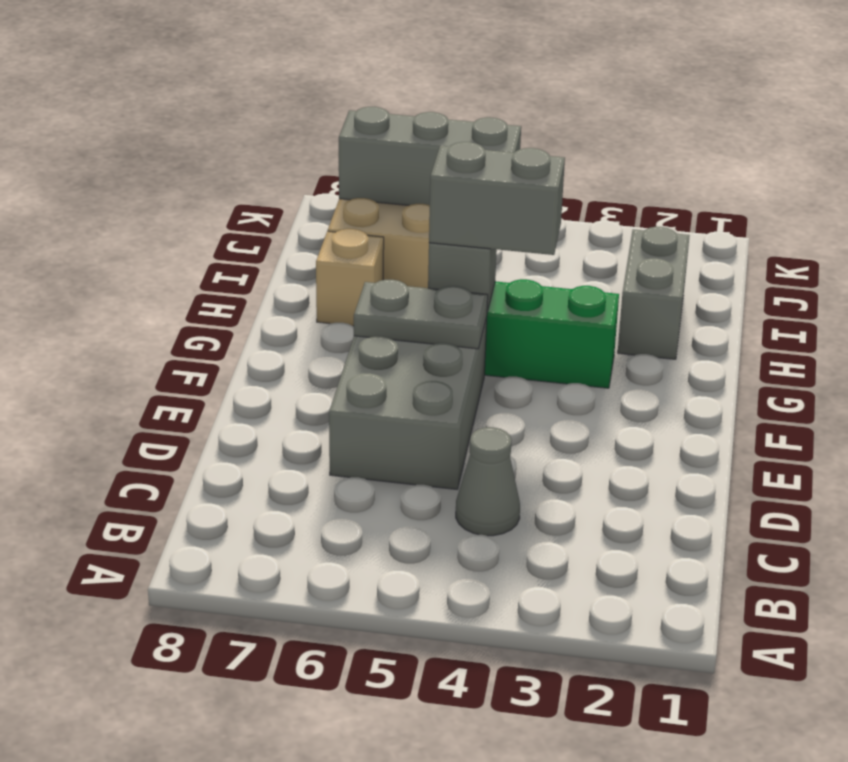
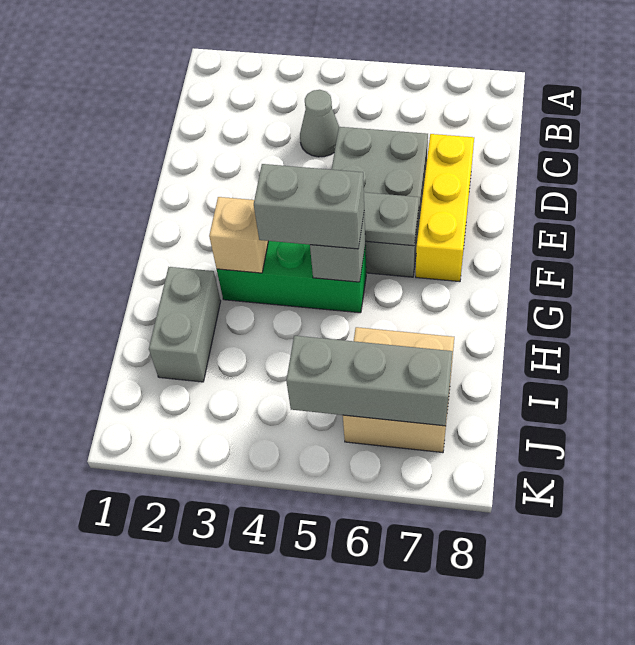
none -> yellow 1x3 brick [416,134,474,282]
tan 1x1 brick [316,229,384,326] -> tan 1x1 brick moved to [209,197,268,273]

